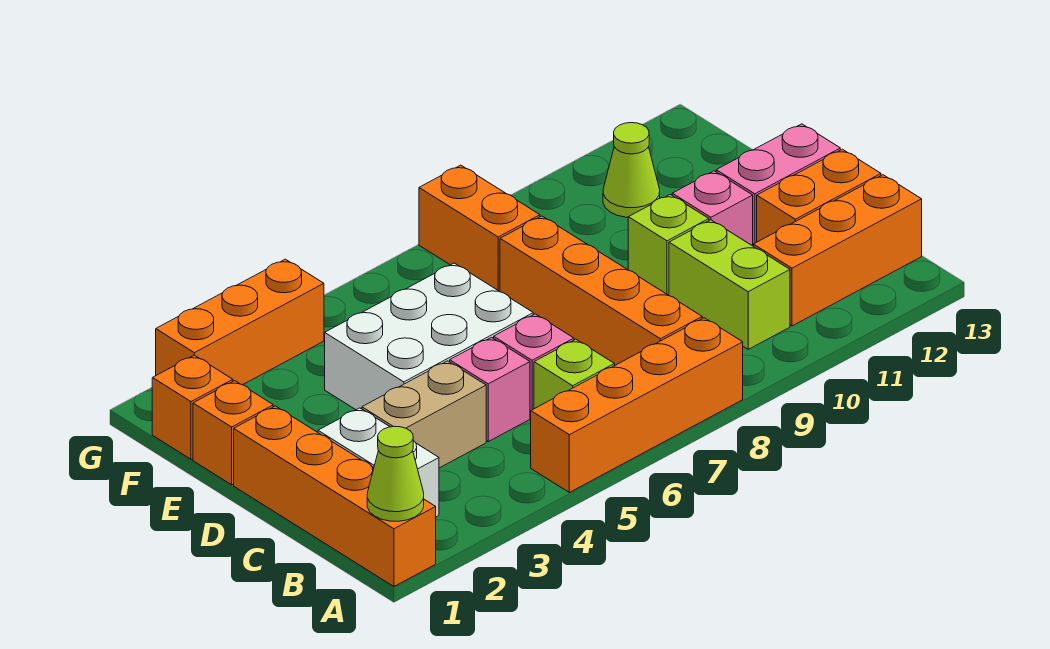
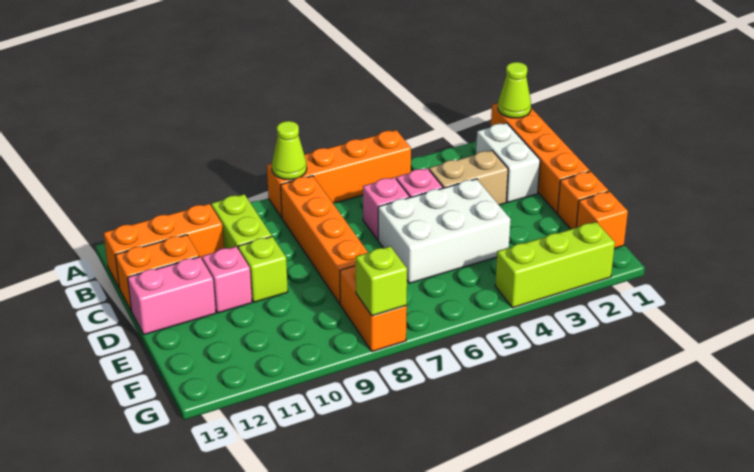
lime 1x1 brick [534,339,615,409] -> lime 1x1 brick moved to [356,246,407,316]
lime 1x1 cone [603,123,660,217] -> lime 1x1 cone moved to [272,121,307,180]
orange 1x3 brick [156,259,324,385] -> lime 1x3 brick [495,222,615,308]

